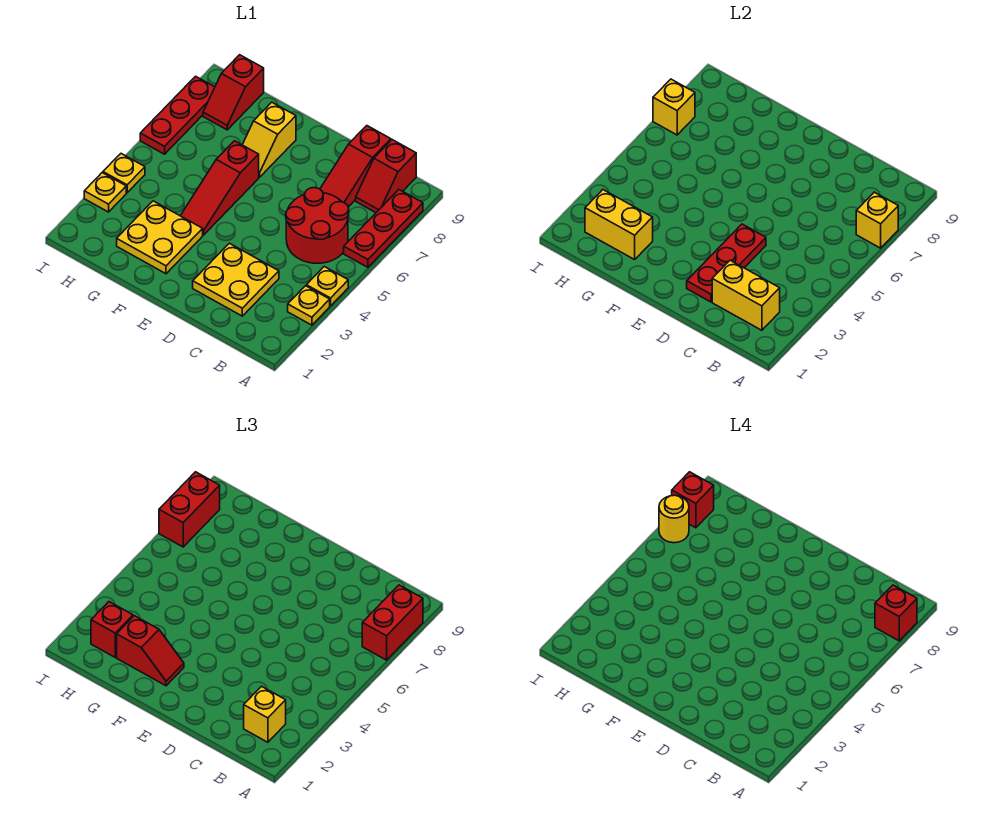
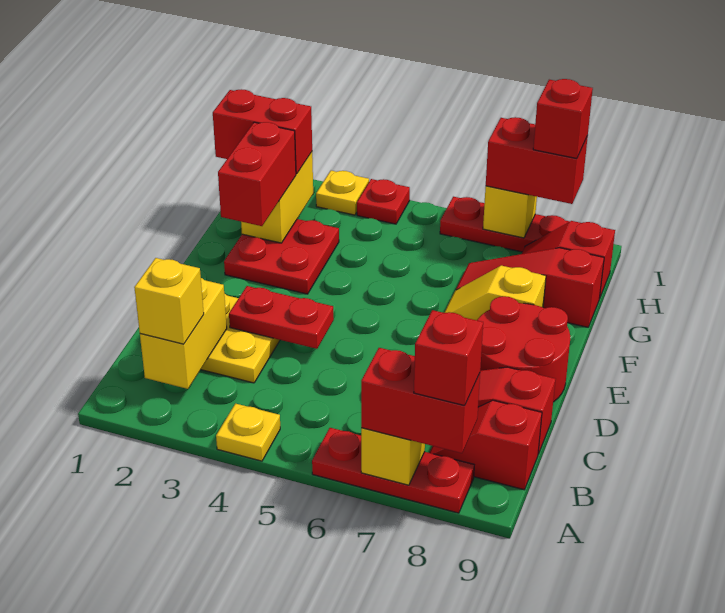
yellow 1x1 plate [288,286,330,325] -> none
red 2x2 round brick [286,188,349,263] -> red 2x2 round brick moved to [477,296,570,402]
red 1x3 plate [687,224,766,302] -> red 1x2 plate [229,286,334,349]
yellow 2x2 plate [117,201,203,274] -> red 2x2 plate [224,219,339,294]
red 1x2 slope [117,616,184,686] -> red 1x2 brick [218,122,296,226]
red 1x3 slope [181,141,259,235] -> red 1x3 slope moved to [456,248,604,327]
red 1x1 brick [91,602,133,657] -> red 1x2 brick [213,89,312,174]
yellow 1x1 plate [103,154,145,193] -> red 1x1 plate [357,179,410,224]
yellow 1x1 round brick [659,495,689,543] -> none

